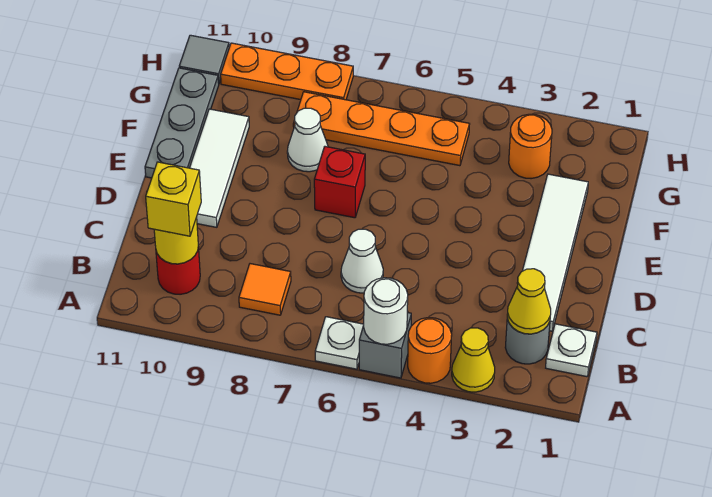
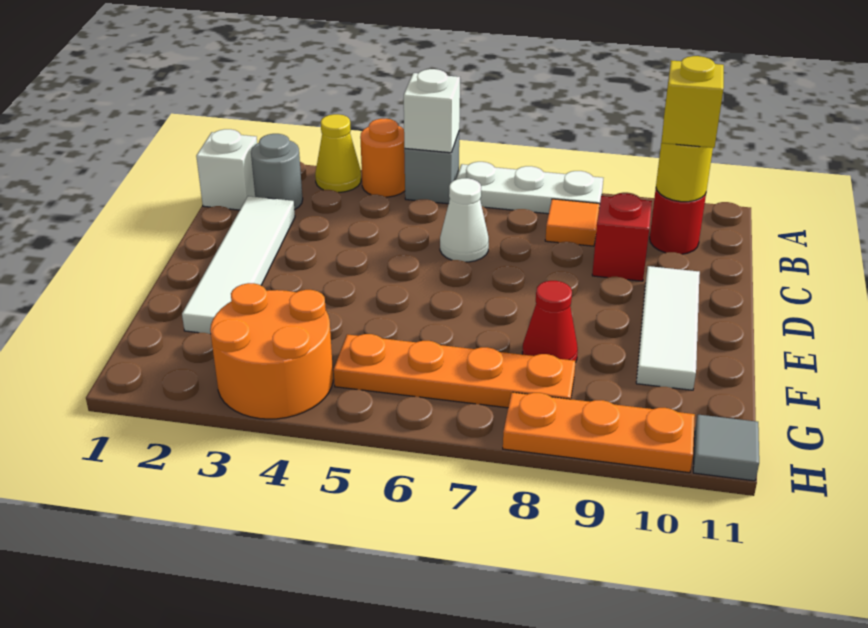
white 1x1 round brick [364,278,408,344] -> white 1x1 brick [404,69,460,153]
white 1x1 plate [315,317,364,369] -> white 1x3 plate [457,162,603,214]
white 1x1 plate [546,324,597,377] -> white 1x1 brick [196,129,257,210]
yellow 1x1 cone [507,269,551,334] -> none
red 1x1 brick [314,146,365,218] -> red 1x1 brick moved to [592,194,652,281]
grey 1x3 plate [145,68,219,178] -> none
white 1x1 cone [287,108,328,172] -> red 1x1 cone [522,281,578,361]
orange 1x1 round brick [509,114,552,179] -> orange 2x2 round brick [210,283,333,419]

